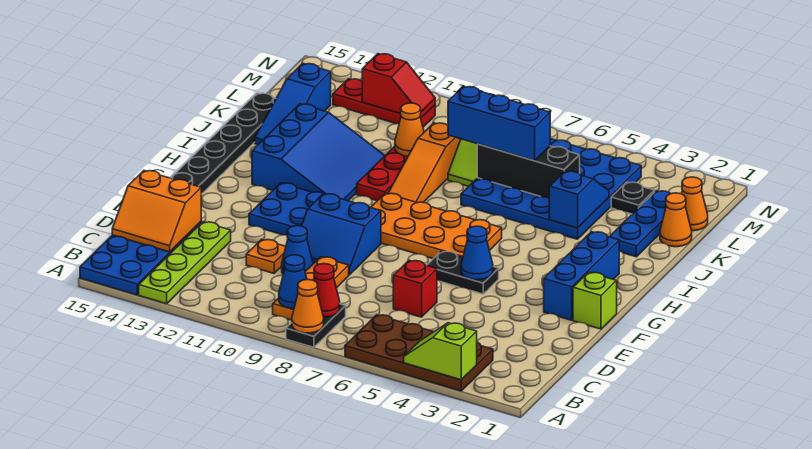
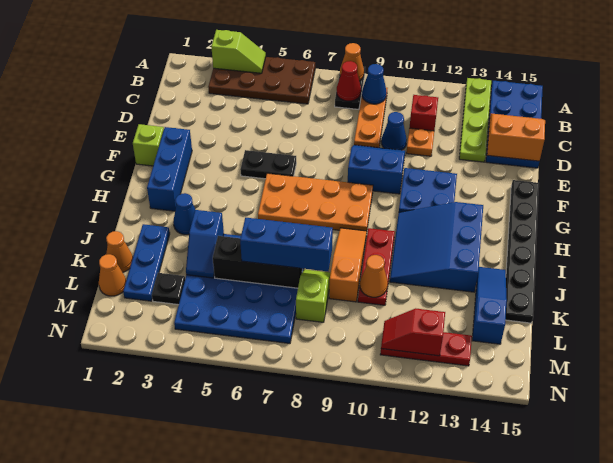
red 1x1 brick [393,260,437,317] -> red 1x1 brick moved to [410,95,438,131]
blue 1x1 cone [461,226,493,280] -> blue 1x1 cone moved to [173,193,195,235]

